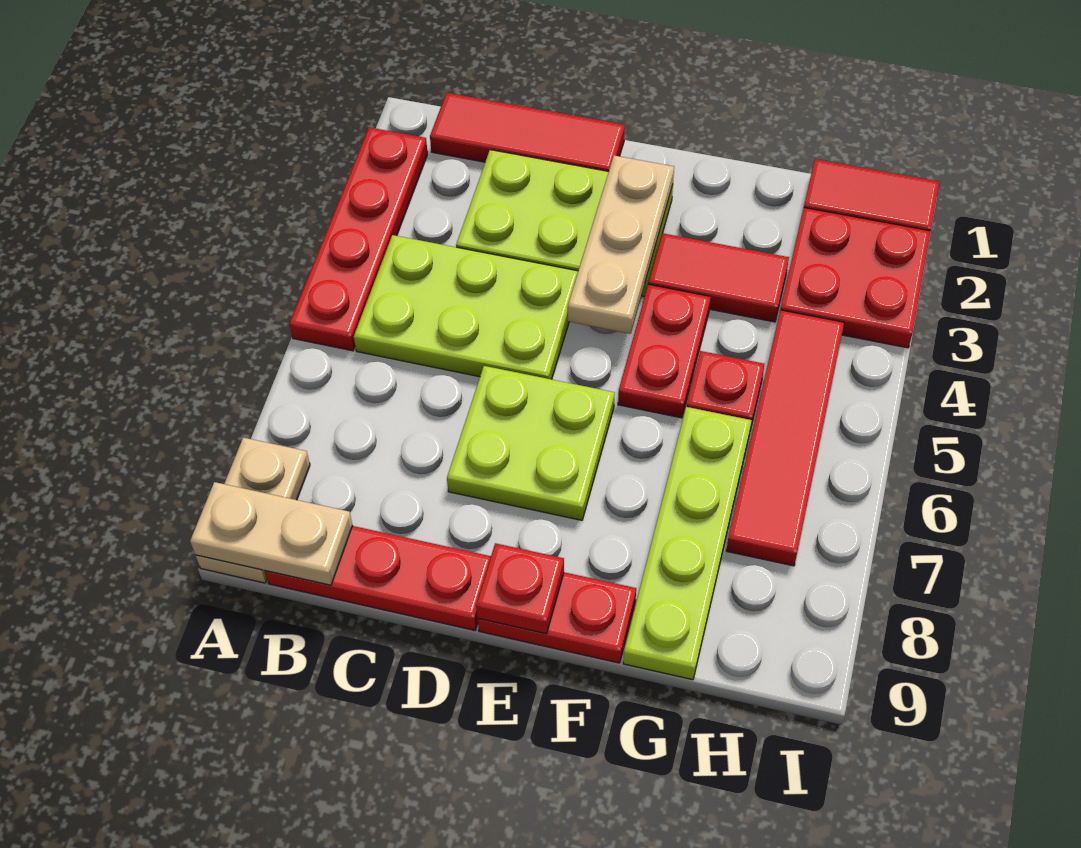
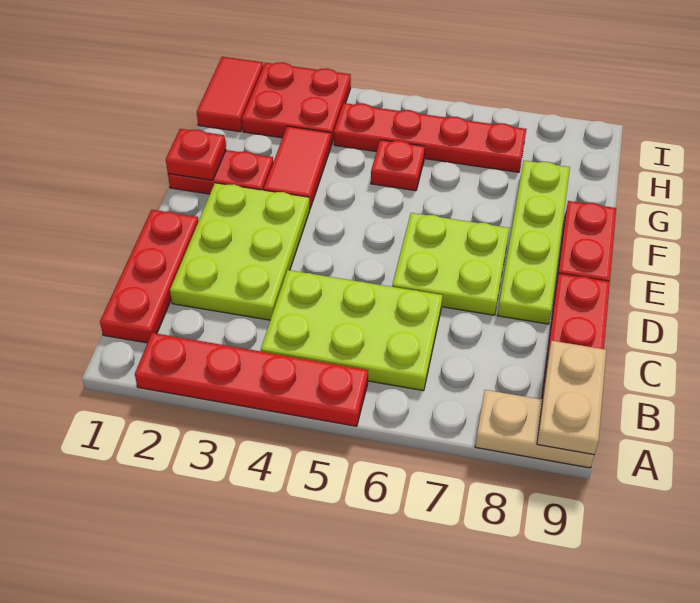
red 1x3 tile [430,93,625,171] -> red 1x3 plate [100,210,198,343]
lime 2x3 plate [354,235,578,379] -> lime 2x3 plate turned to [261,270,443,391]
tan 1x3 plate [568,155,674,334] -> none
red 1x1 plate [476,543,564,634] -> red 1x1 plate moved to [166,129,226,180]
red 1x2 plate [618,284,711,418] -> red 1x2 plate moved to [168,150,273,194]
lime 1x4 plate [623,407,752,680] -> lime 1x4 plate turned to [497,161,570,324]
red 1x4 tile [726,310,844,566] -> red 1x4 plate [334,103,526,172]

